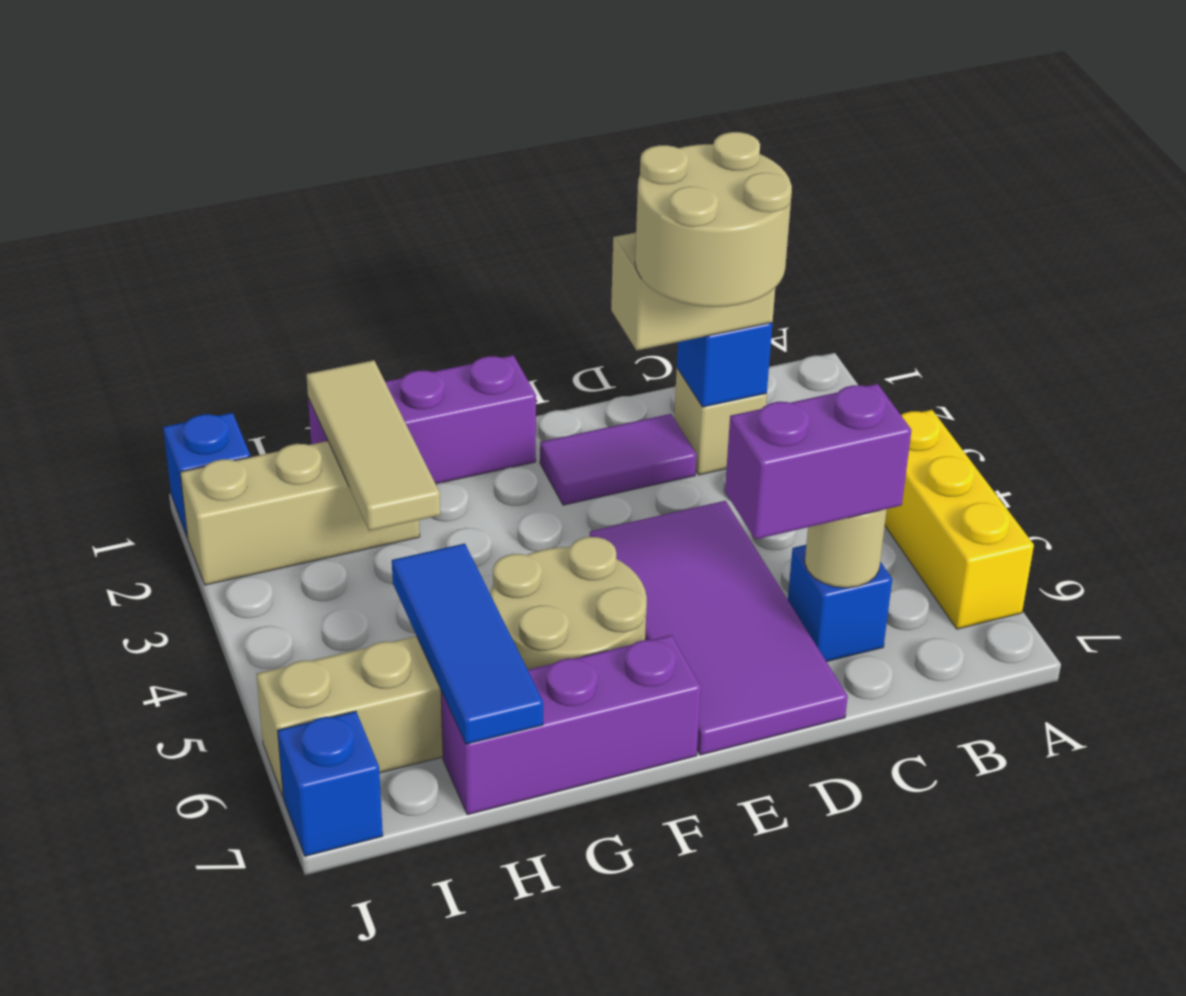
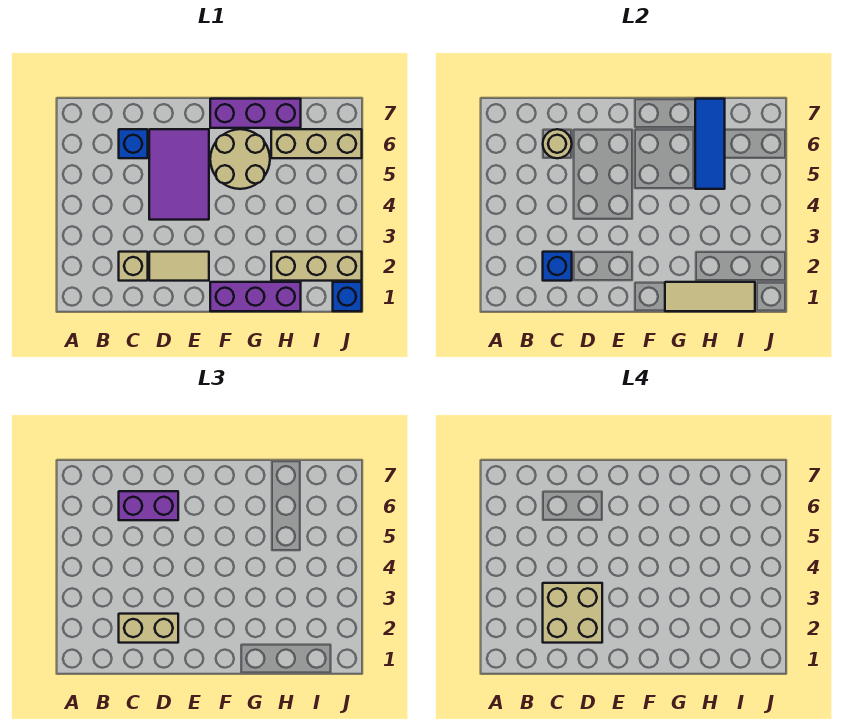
yellow 1x3 brick [885,410,1034,629] -> none
tan 2x2 round brick [635,132,792,307] -> tan 2x2 brick [543,583,602,643]
purple 1x2 tile [540,414,696,505] -> tan 1x2 tile [149,252,209,281]
purple 2x4 tile [590,501,848,755] -> purple 2x3 tile [149,129,209,220]
tan 1x3 tile [307,360,440,531] -> tan 1x3 tile turned to [665,282,755,311]
blue 1x1 brick [278,711,383,856] -> none

